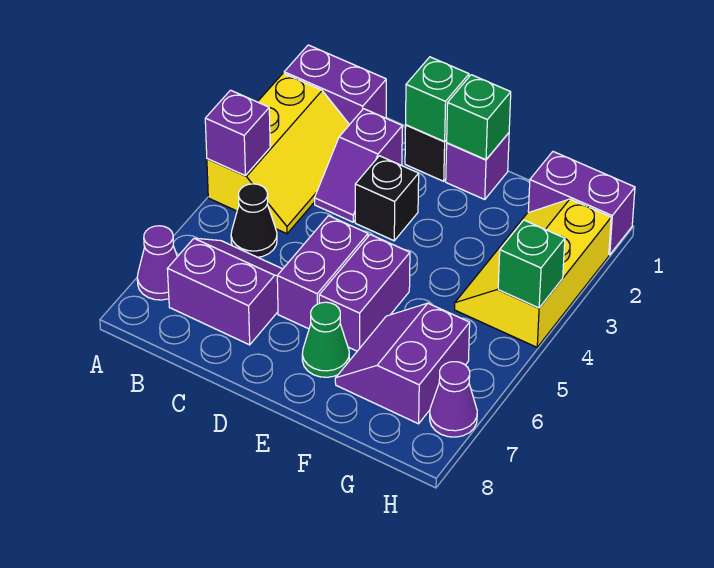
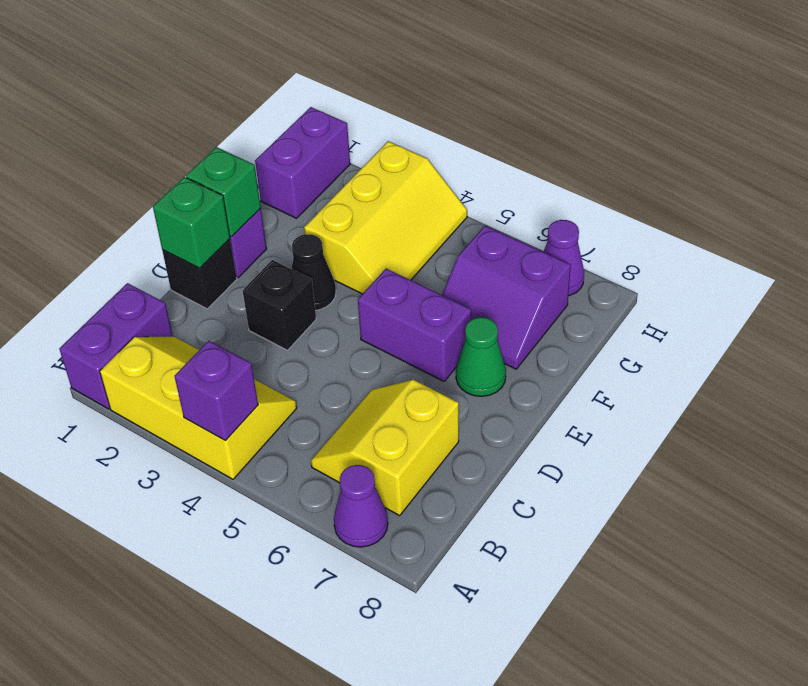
black 1x1 cone [231,184,277,257] -> black 1x1 cone moved to [291,234,336,311]
purple 2x2 slope [167,238,282,345] -> yellow 2x2 slope [311,380,459,516]
purple 1x2 slope [315,109,402,222] -> none
purple 1x2 brick [277,216,368,329] -> none
yellow 2x3 slope [455,199,611,347] -> yellow 2x3 slope turned to [304,141,467,294]
green 1x1 brick [498,220,565,308] -> none

